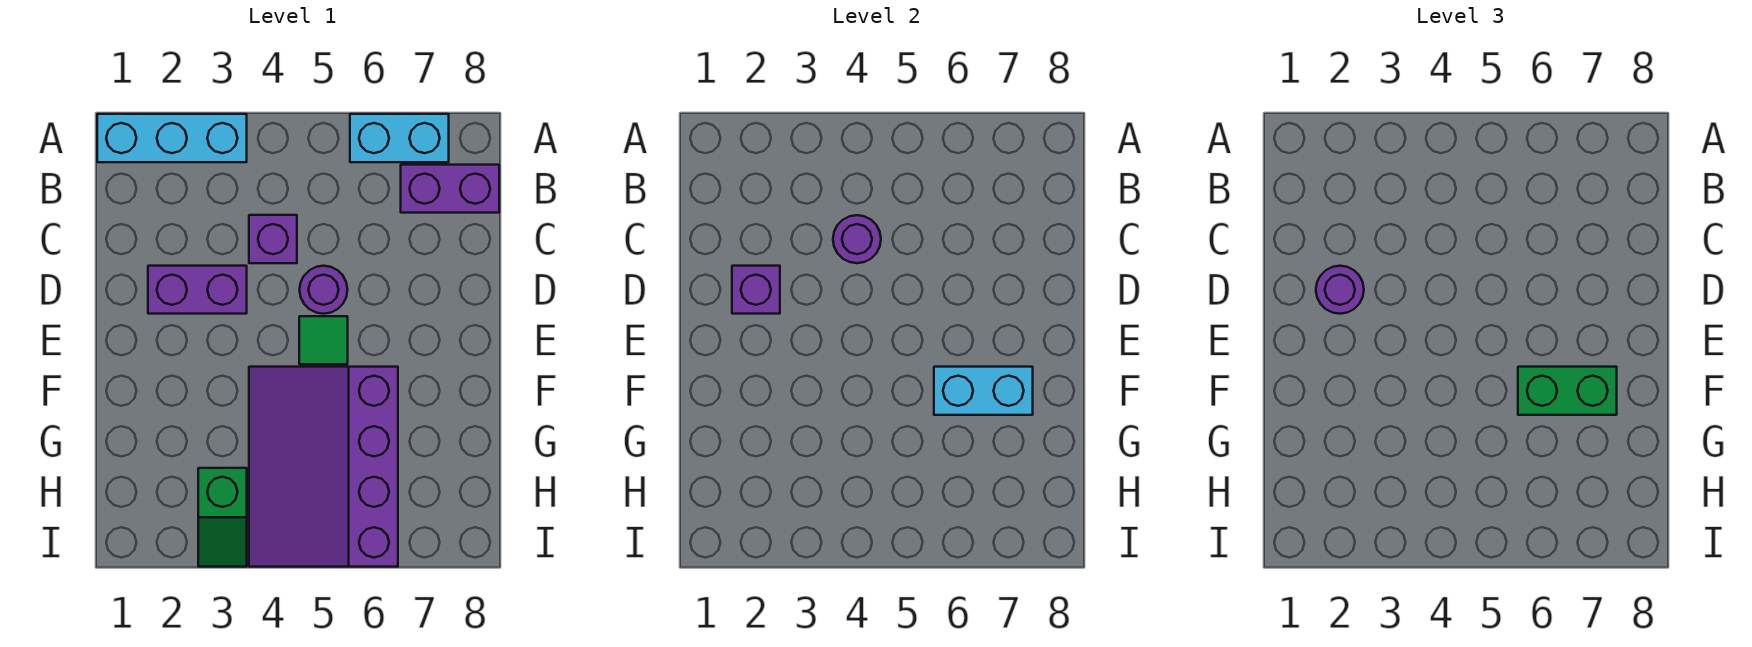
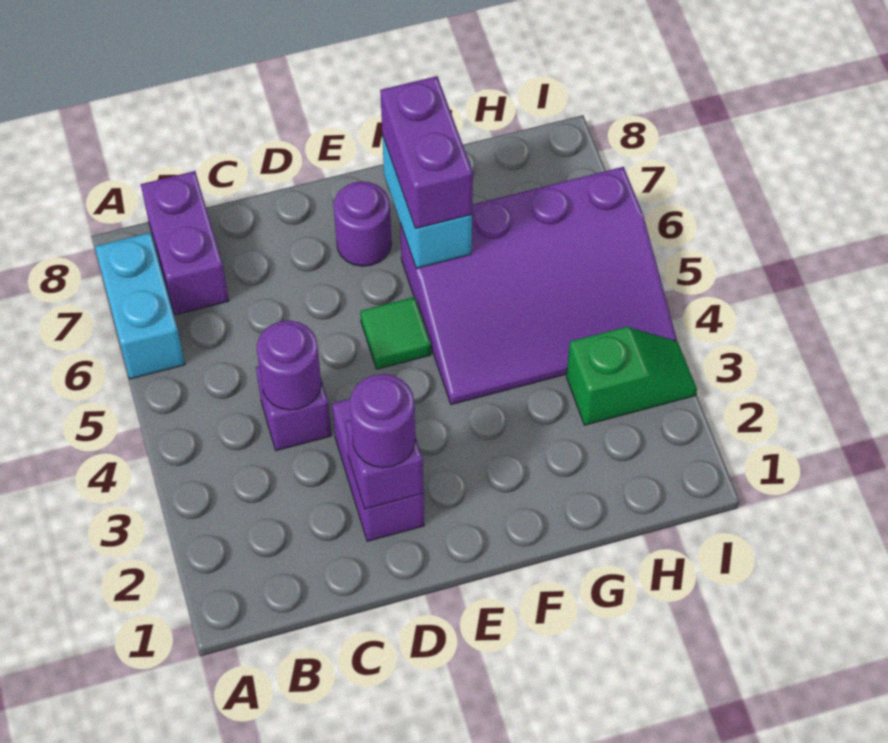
cyan 1x3 brick [97,114,247,162] -> none
purple 1x1 round brick [300,266,348,314] -> purple 1x1 round brick moved to [334,181,392,266]
green 1x2 brick [1518,367,1617,415] -> purple 1x2 brick [380,76,473,229]

